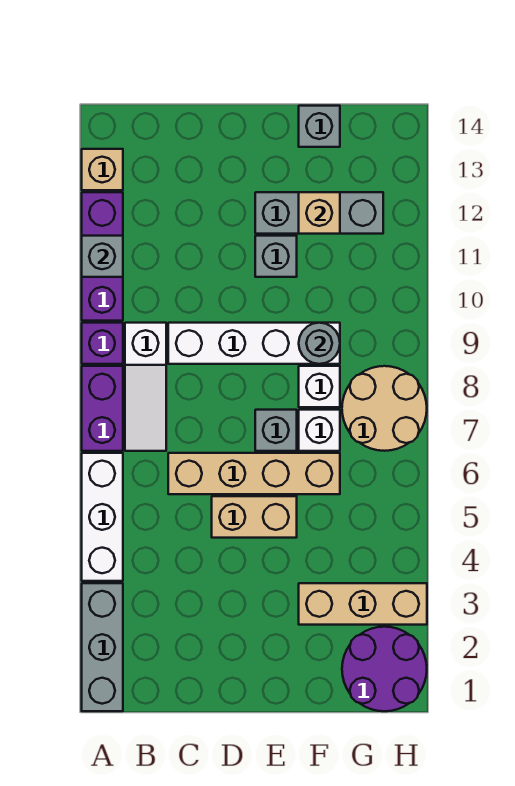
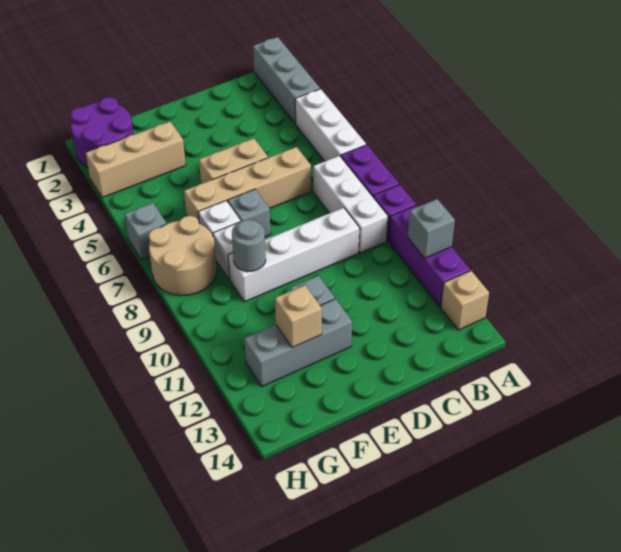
white 1x3 slope [125,323,166,451] -> white 1x3 brick [313,156,388,253]
grey 1x1 brick [299,106,340,147] -> grey 1x1 brick moved to [125,203,166,260]

